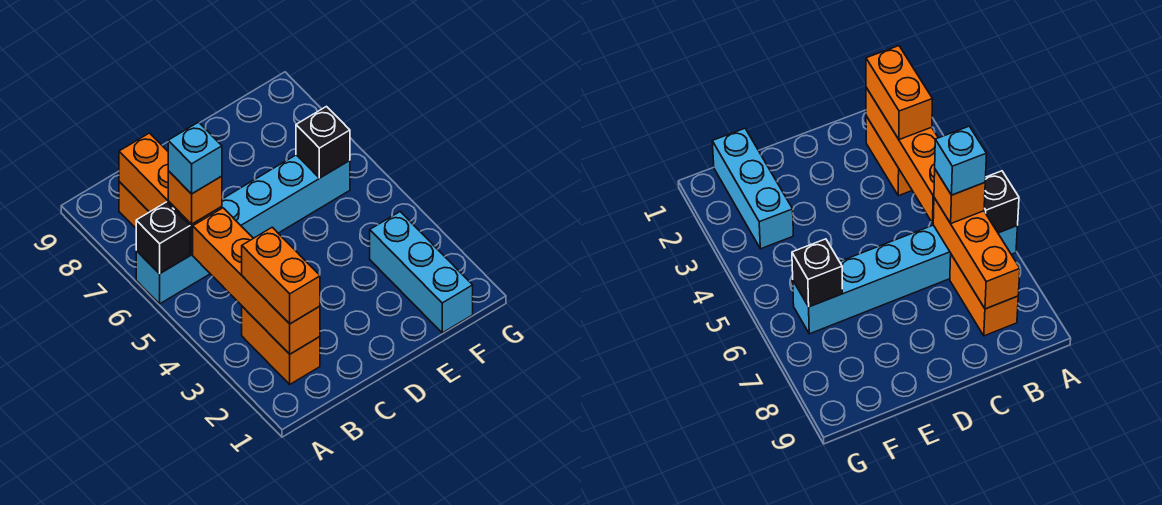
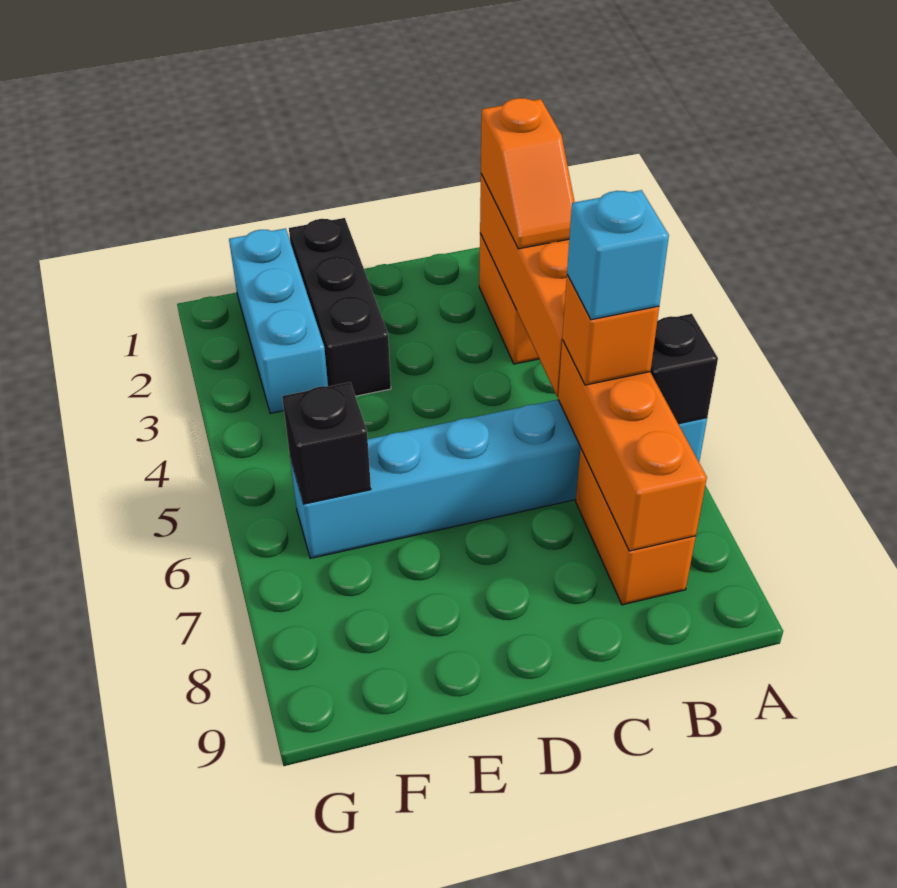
orange 1x2 brick [242,227,320,324] -> orange 1x2 slope [481,98,575,249]
none -> black 1x3 brick [289,218,391,396]

